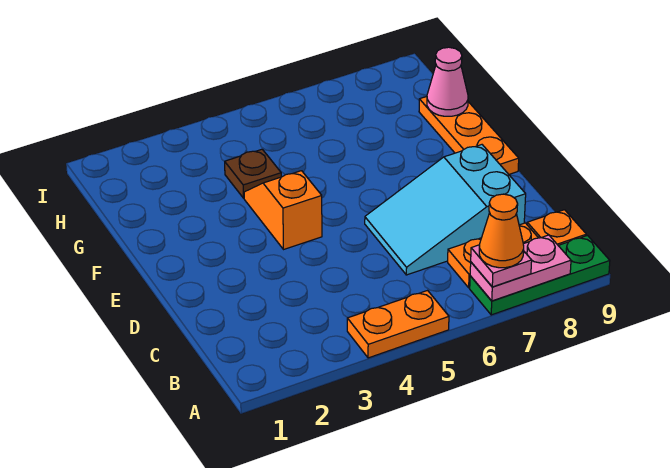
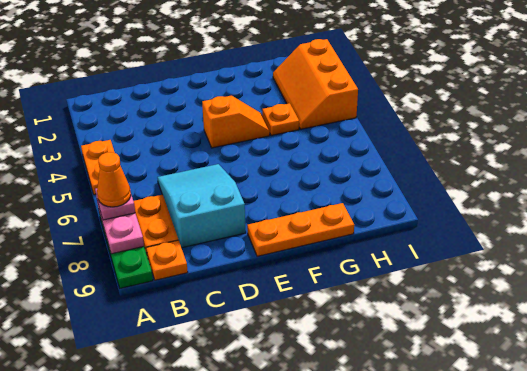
brown 1x1 plate [225,149,281,198] -> orange 1x1 plate [262,103,299,136]
pink 1x1 cone [427,47,468,116] -> none
none -> orange 2x3 slope [273,39,358,129]

